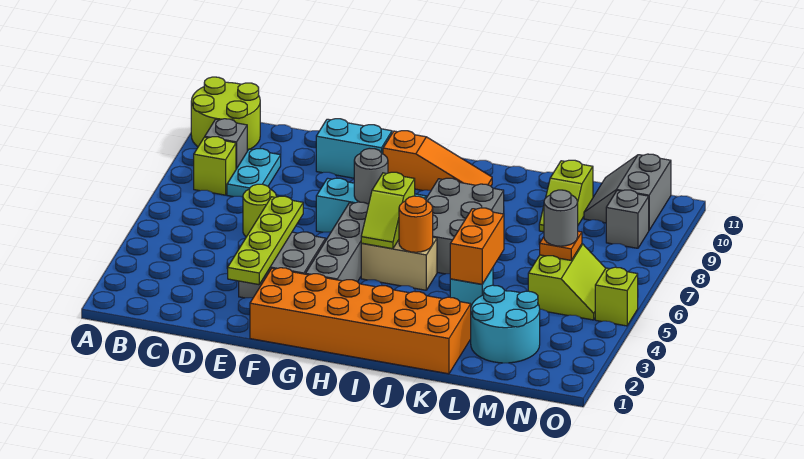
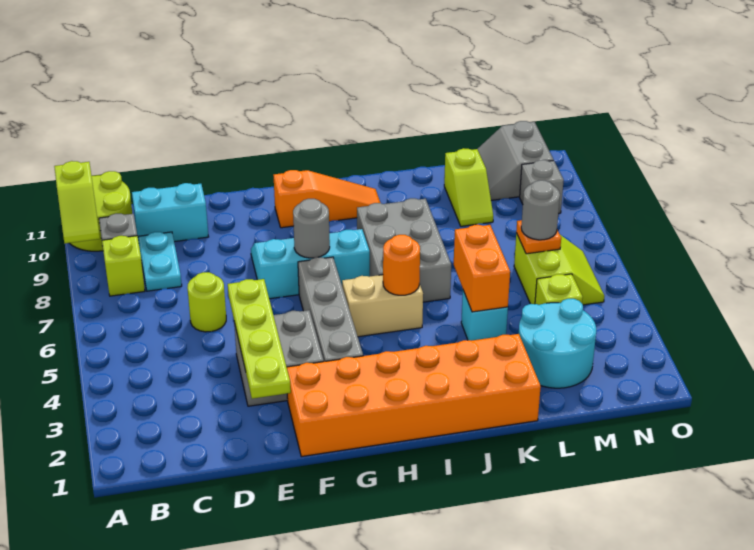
cyan 1x2 brick [316,119,392,178] -> cyan 1x2 brick moved to [132,183,209,242]
lime 1x2 slope [361,172,415,249] -> lime 1x2 slope moved to [54,161,100,244]
lime 1x1 brick [595,267,638,326] -> lime 1x1 brick moved to [535,274,583,305]

